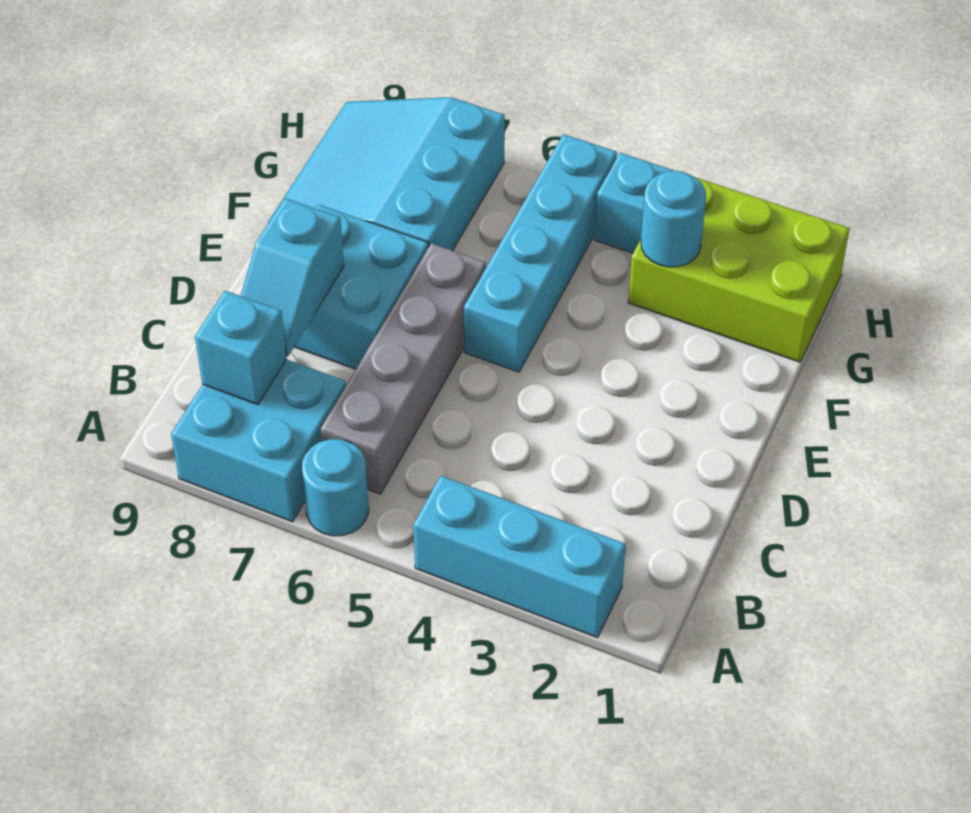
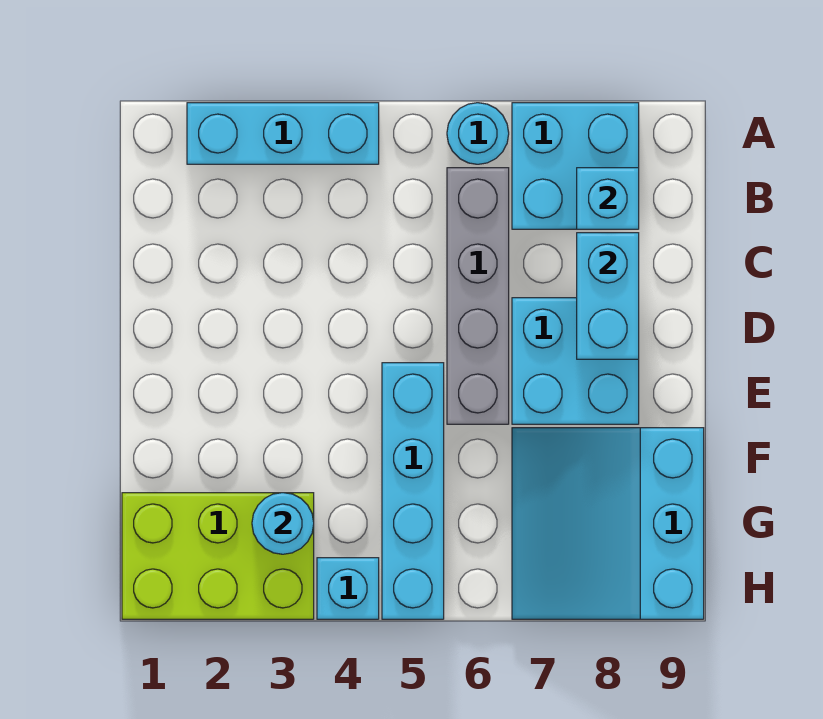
cyan 1x2 slope [241,198,344,356] -> cyan 1x2 brick [577,233,639,359]
cyan 3x3 slope [268,97,505,251] -> cyan 3x3 slope turned to [512,428,704,619]

